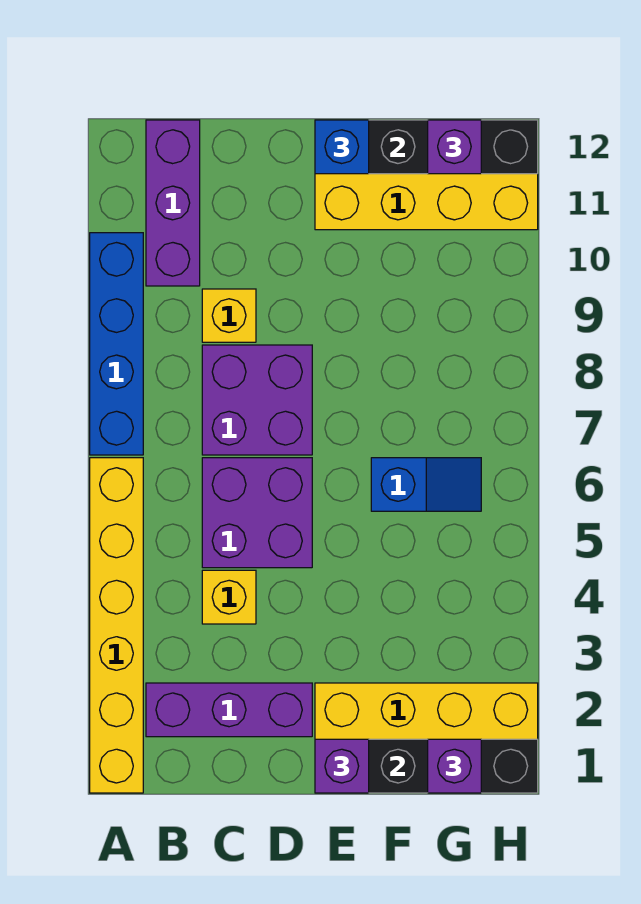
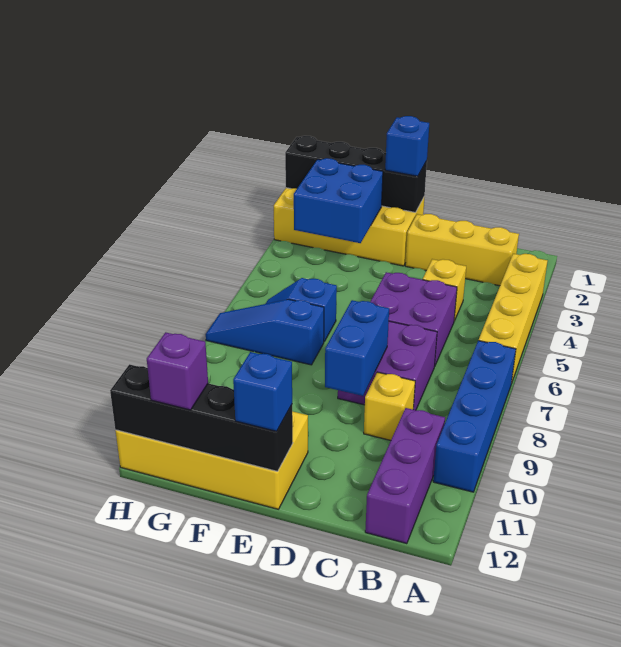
yellow 1x6 brick [90,458,143,793] -> yellow 1x4 brick [479,254,548,384]
purple 1x3 brick [146,683,312,737] -> yellow 1x3 brick [405,214,519,286]
none -> blue 1x2 brick [325,300,389,396]
purple 1x1 brick [315,739,369,793] -> blue 1x1 brick [385,116,429,176]
none -> blue 2x2 brick [294,158,383,243]
none -> blue 1x3 slope [206,299,324,365]
purple 1x1 brick [428,739,481,793] -> none

